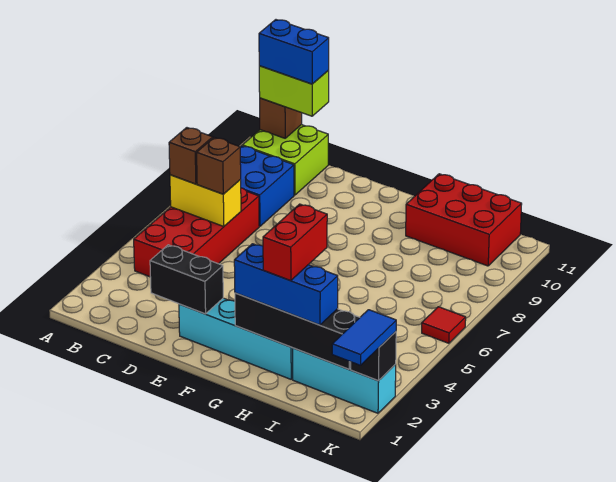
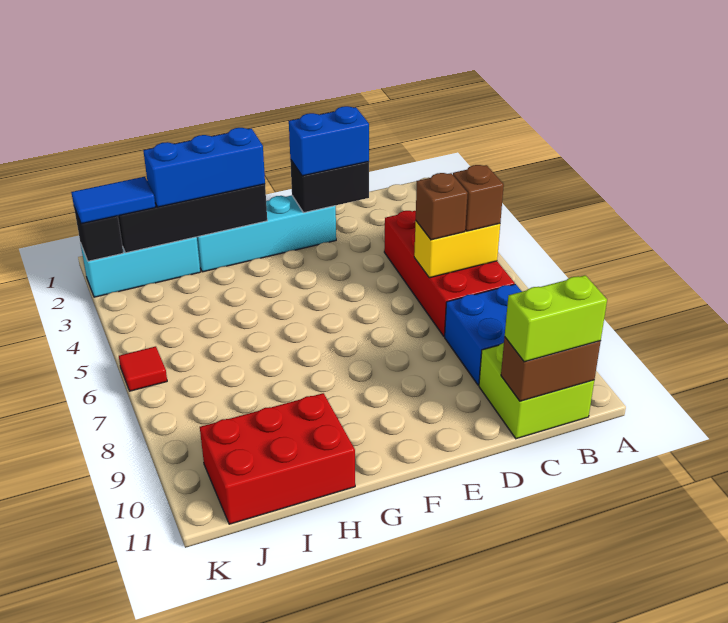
brown 1x1 brick [260,98,302,138] -> brown 1x2 brick [501,337,601,401]
blue 1x2 brick [259,20,329,84] -> blue 1x2 brick moved to [289,106,369,176]
red 1x2 brick [263,204,327,281] -> none
blue 1x2 tile [332,310,396,365] -> blue 1x2 tile turned to [71,177,155,224]

